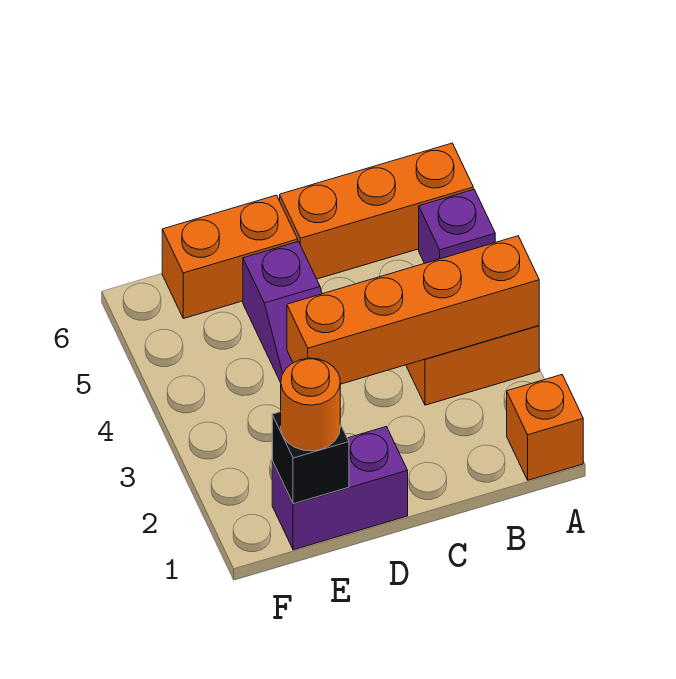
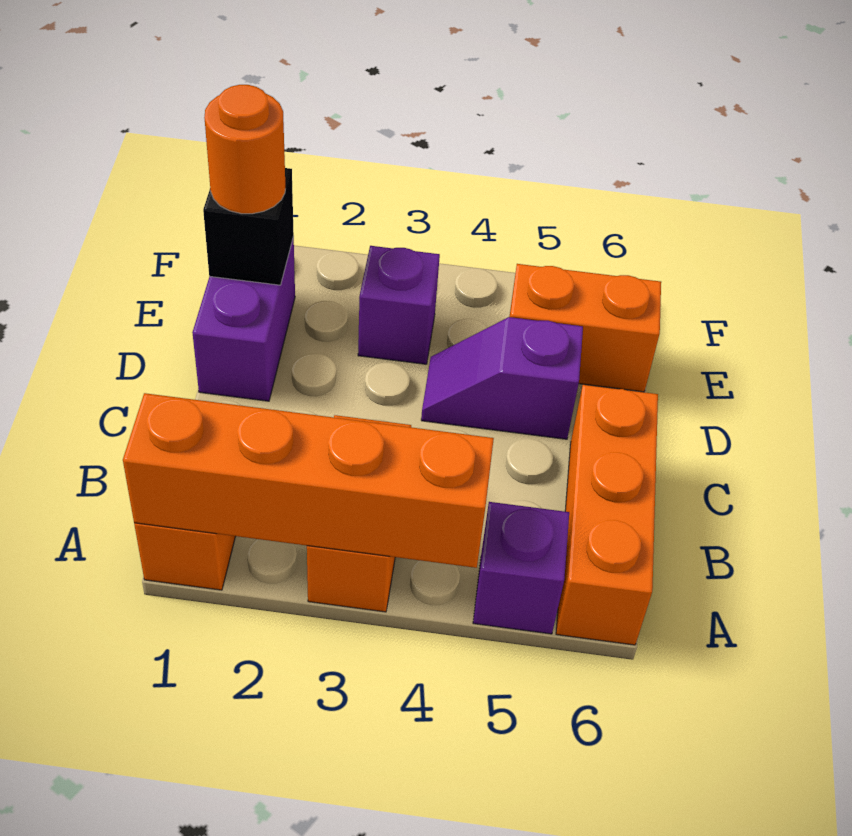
orange 1x4 brick [287,236,539,384] -> orange 1x4 brick turned to [123,393,494,568]
orange 1x2 brick [162,195,298,318] -> orange 1x2 brick turned to [509,264,661,392]
none -> purple 1x1 brick [358,246,440,364]

